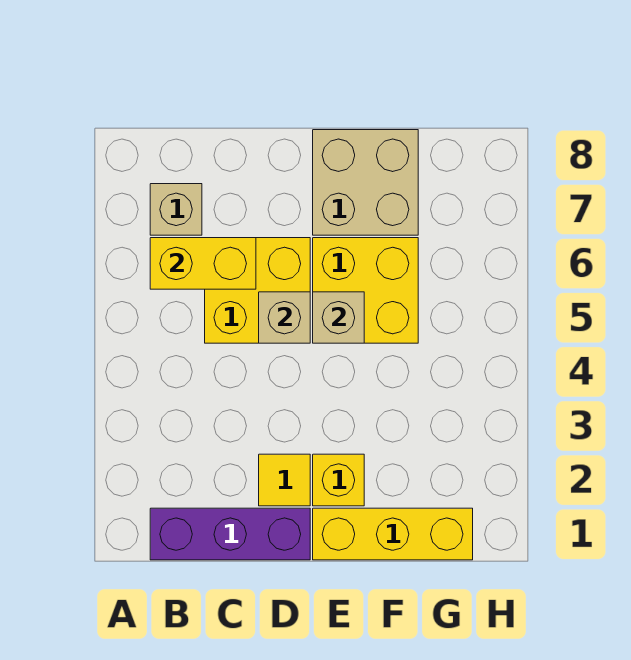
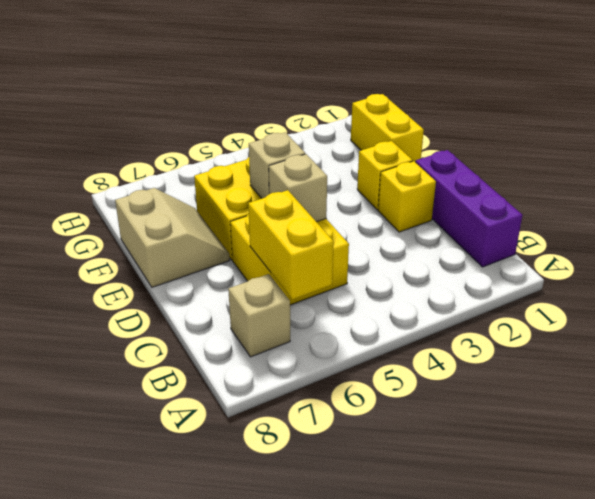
yellow 1x1 tile [259,454,310,506] -> yellow 1x1 brick [378,161,436,232]
yellow 1x3 brick [313,508,473,560] -> yellow 1x2 brick [351,94,424,162]
tan 2x2 brick [313,130,418,235] -> tan 2x2 slope [115,188,230,287]

